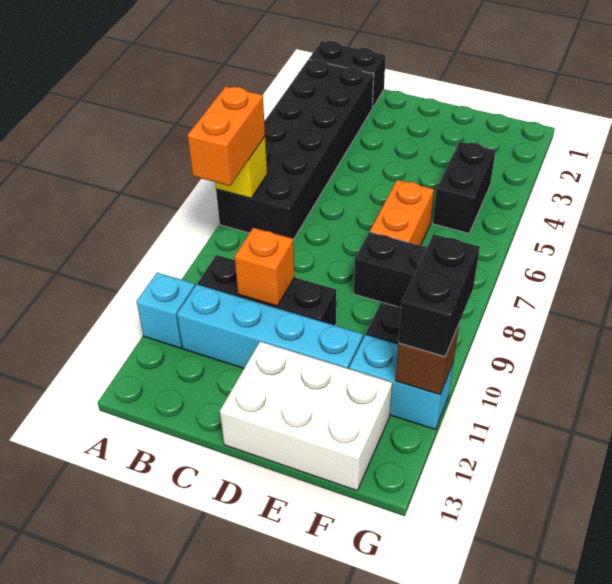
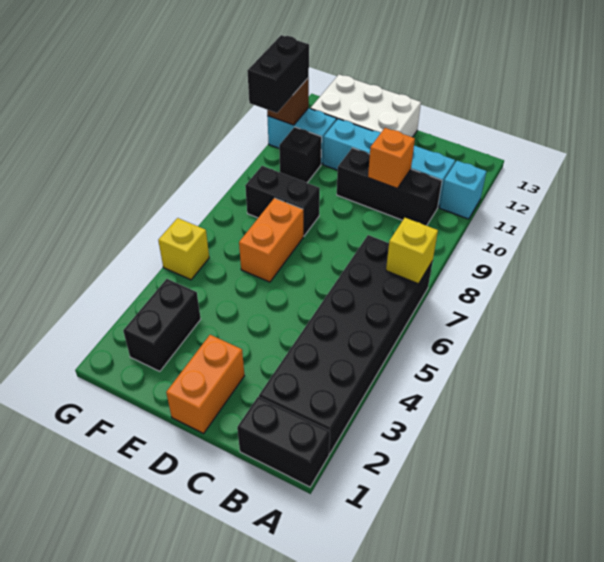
orange 1x2 brick [188,86,265,186] -> orange 1x2 brick moved to [166,335,245,433]
black 1x2 brick [433,142,496,233] -> black 1x2 brick moved to [123,279,201,371]
none -> yellow 1x1 brick [158,218,209,280]

